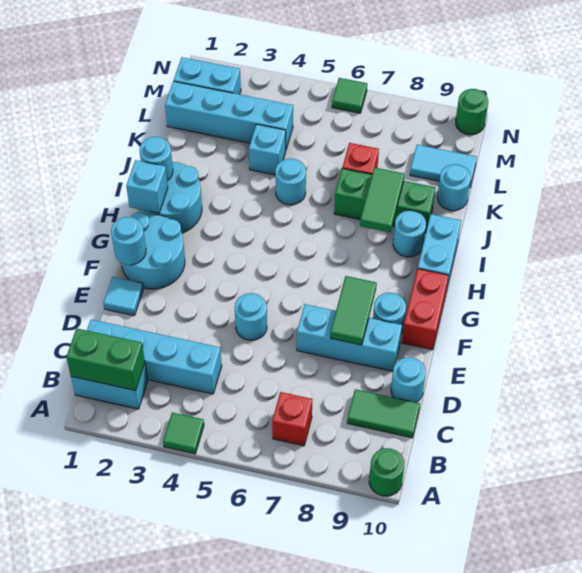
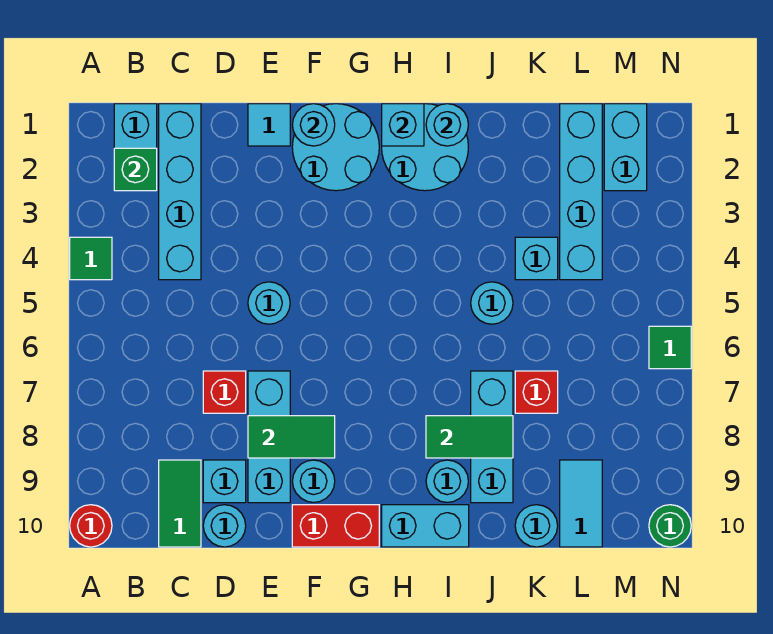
green 1x1 round brick [369,448,405,496] -> red 1x1 round brick [70,505,112,547]
green 1x2 brick [66,328,145,391] -> green 1x1 brick [114,148,157,191]
red 1x1 brick [272,392,312,446] -> red 1x1 brick moved to [203,371,246,413]
none -> cyan 1x1 brick [203,460,246,503]
green 1x3 brick [334,168,435,233] -> cyan 1x3 brick [471,371,513,503]

